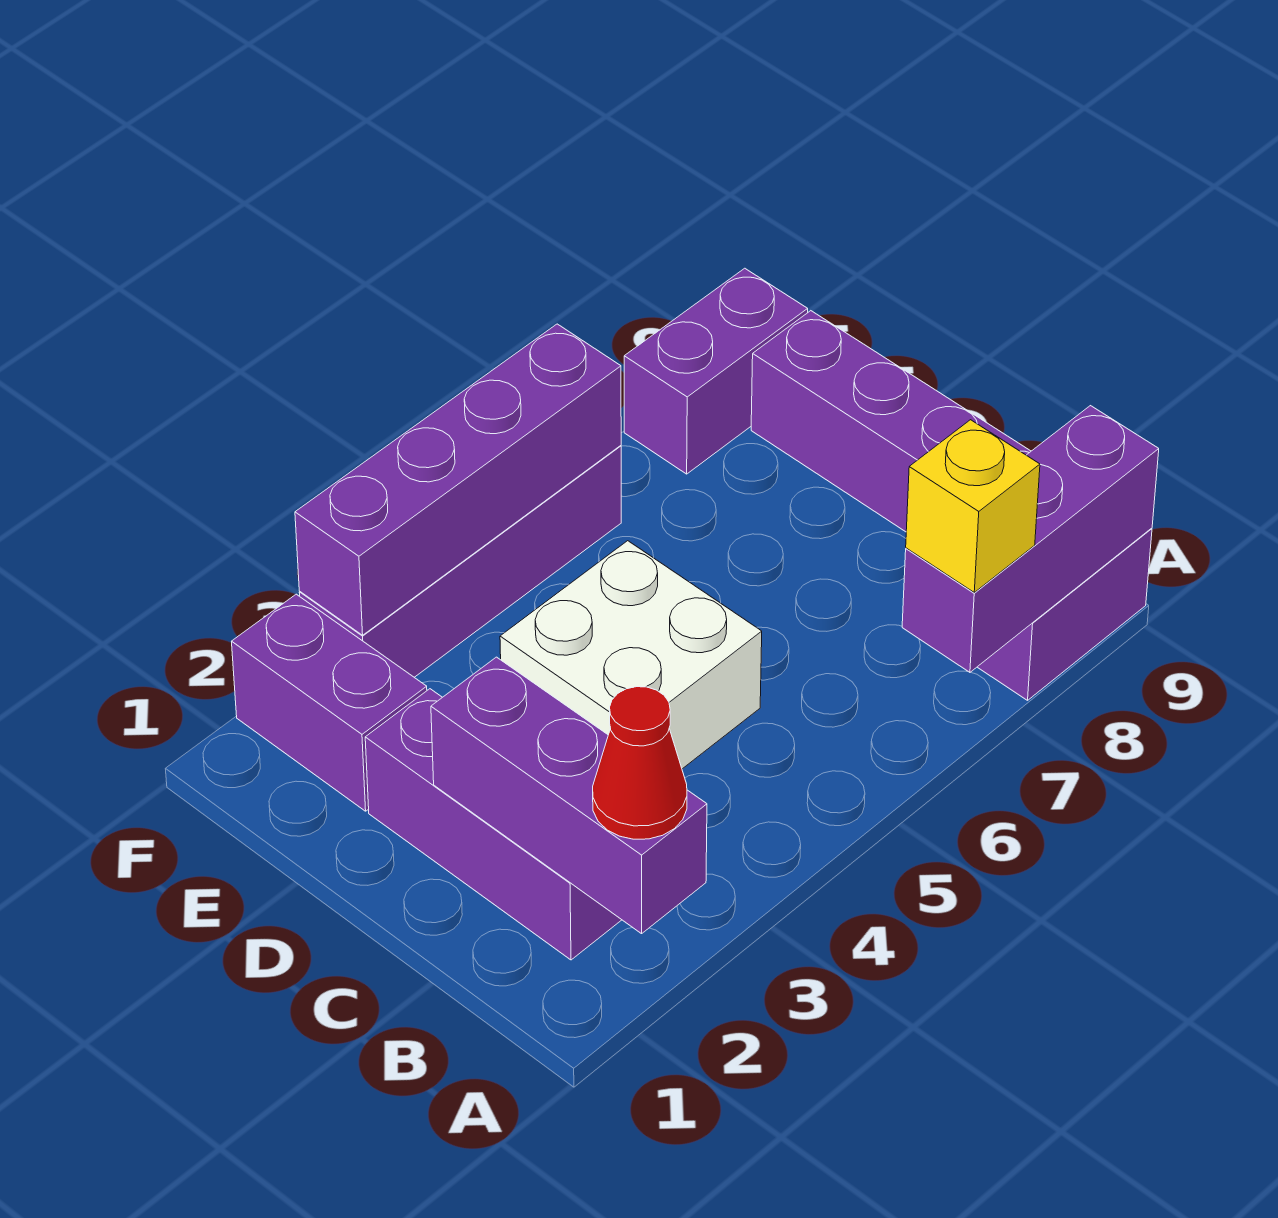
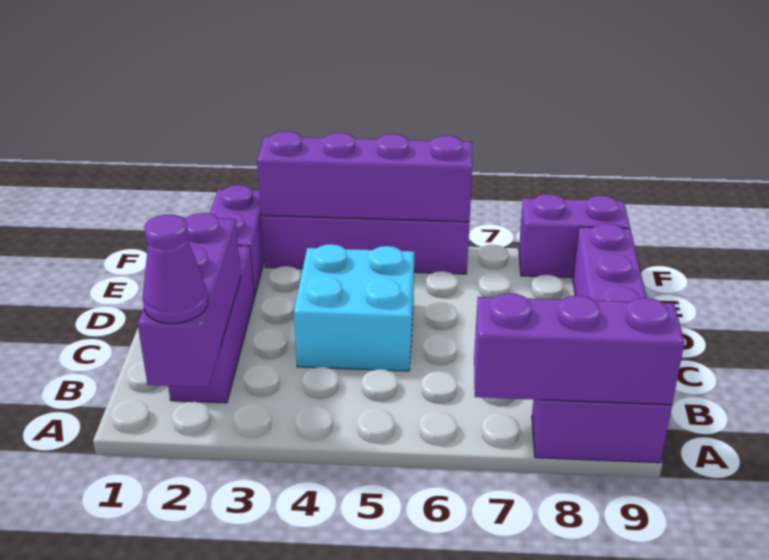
red 1x1 cone [593,687,687,839] -> purple 1x1 cone [143,214,208,324]
yellow 1x1 brick [906,420,1040,592] -> none
white 2x2 brick [500,541,762,769] -> cyan 2x2 brick [294,244,414,371]

